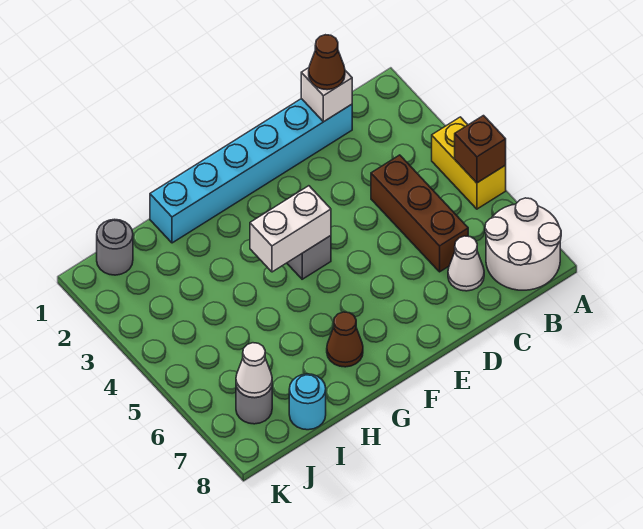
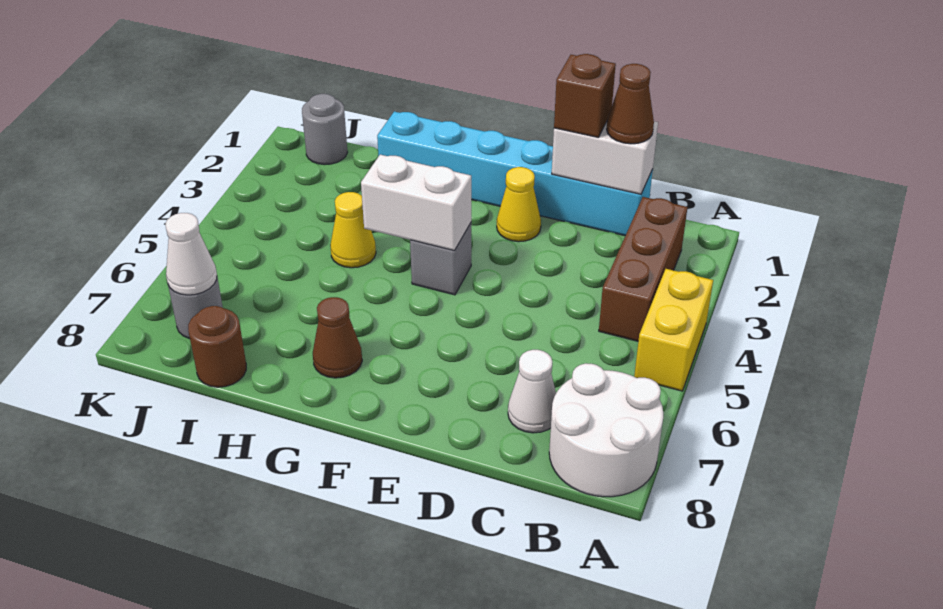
brown 1x1 brick [455,116,506,183] -> brown 1x1 brick moved to [554,54,616,137]
white 1x1 brick [301,68,352,122] -> white 1x2 brick [552,121,658,194]
brown 1x3 brick [371,155,468,272] -> brown 1x3 brick moved to [599,197,688,341]
none -> yellow 1x1 cone [497,167,541,242]
none -> yellow 1x1 cone [330,192,376,268]
cyan 1x1 round brick [289,374,326,430] -> brown 1x1 round brick [188,306,246,387]

